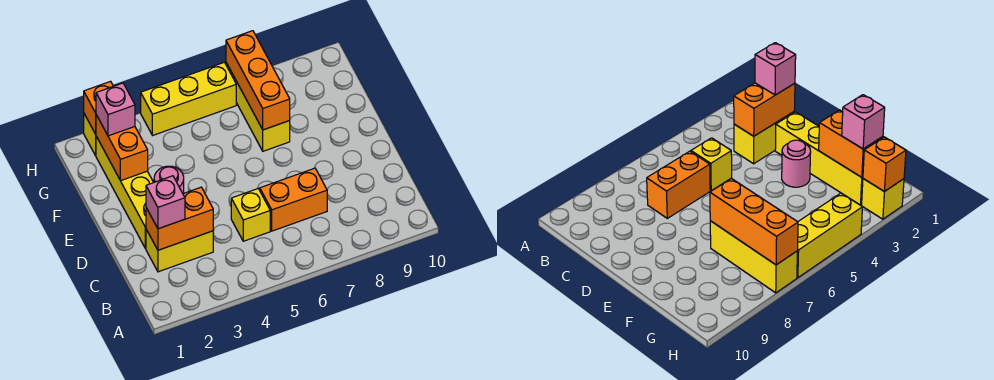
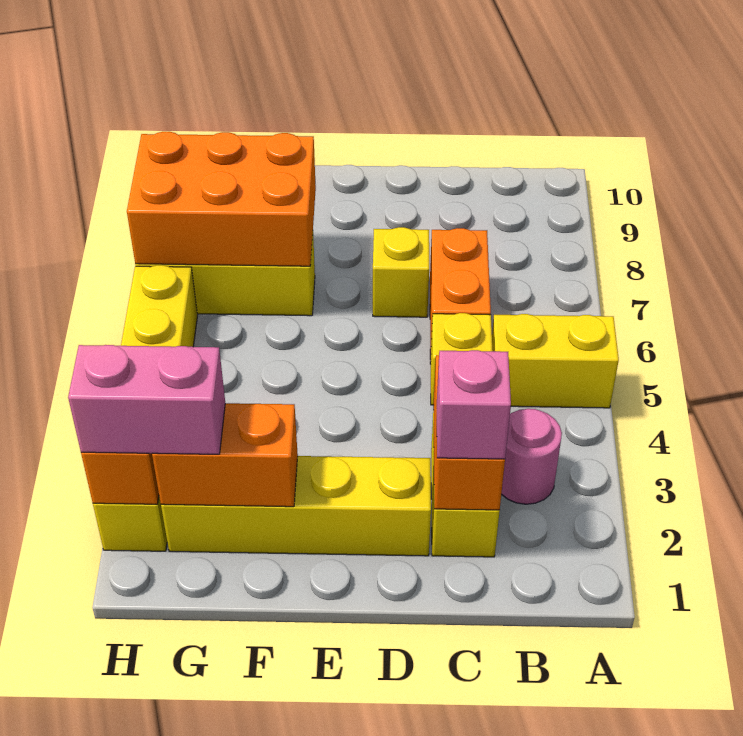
none -> yellow 1x2 brick [492,314,619,408]
none -> yellow 1x1 brick [373,227,429,317]
pink 1x1 round brick [154,166,184,194] -> pink 1x1 round brick moved to [501,409,562,504]
orange 1x3 brick [226,31,290,130] -> orange 2x3 brick [127,132,316,266]
pink 1x1 brick [96,83,135,136] -> pink 1x2 brick [68,345,225,454]

